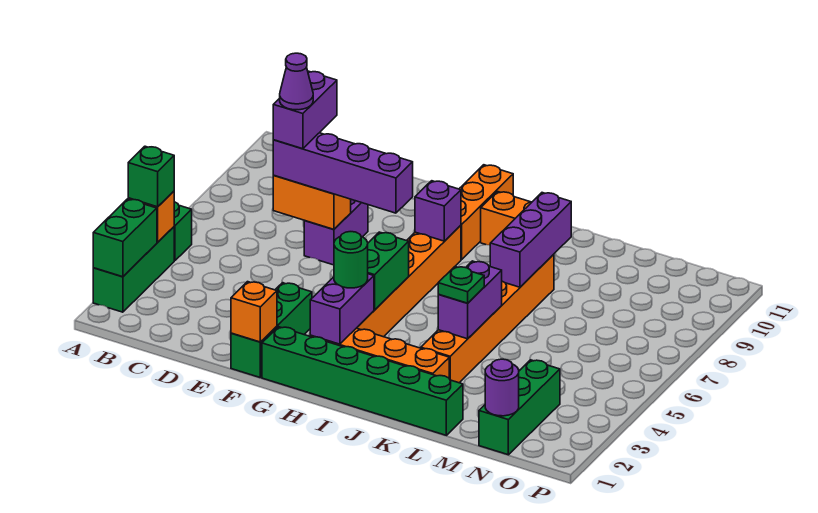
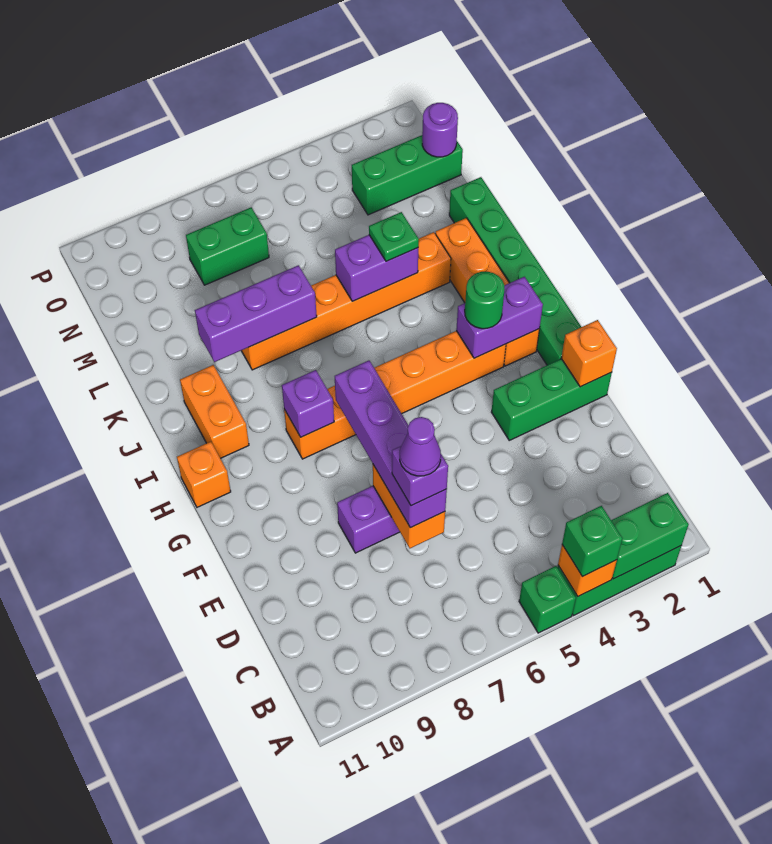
purple 1x2 brick [273,71,337,149] -> purple 1x1 brick [392,446,448,506]
green 1x2 brick [368,232,409,310] -> green 1x2 brick moved to [186,207,269,285]
orange 1x3 brick [459,165,513,259] -> orange 1x1 brick [177,442,231,507]

